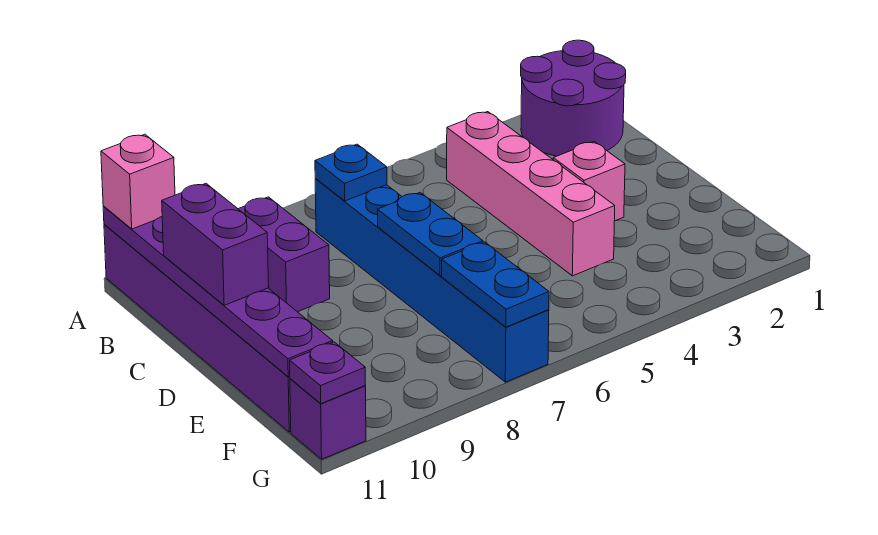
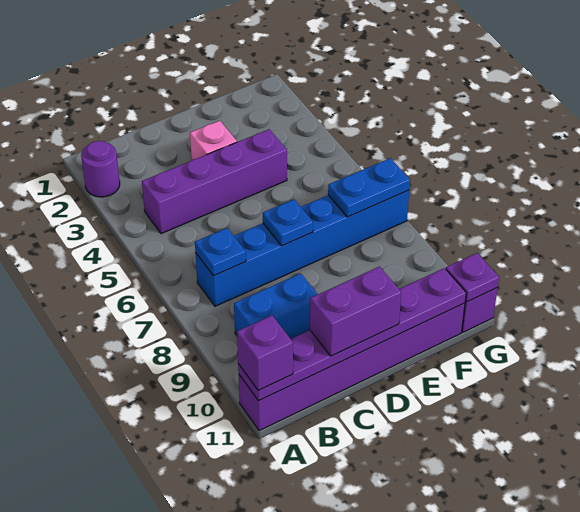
purple 2x2 round brick [521,40,626,156] -> purple 1x1 round brick [81,141,120,197]
pink 1x1 brick [101,134,175,229] -> purple 1x1 brick [237,316,293,390]
pink 1x4 brick [447,112,615,276] -> purple 1x4 brick [142,129,287,234]
purple 1x2 brick [239,197,330,312] -> blue 1x2 brick [234,273,318,339]
blue 1x2 plate [377,193,483,276] -> blue 1x1 plate [263,199,313,246]

